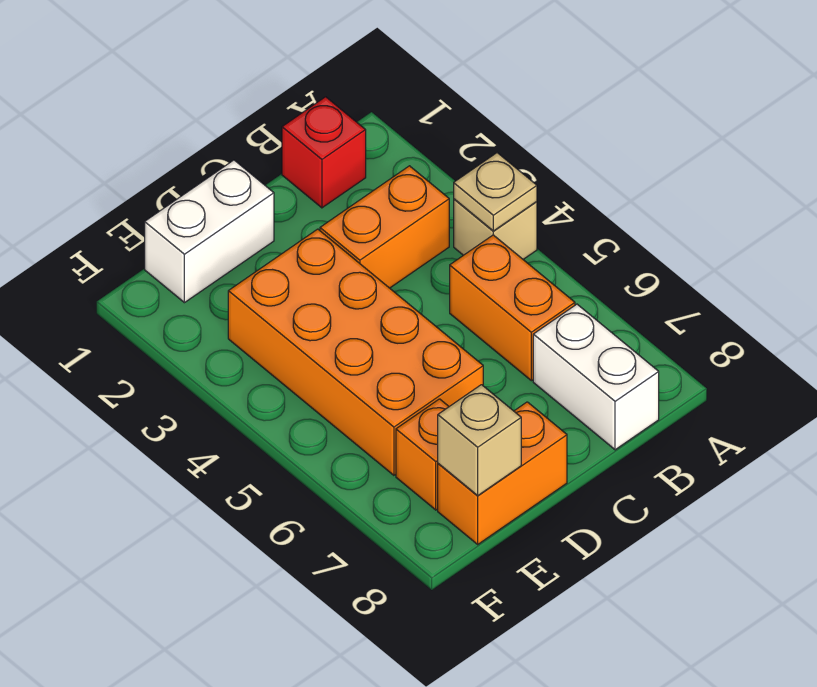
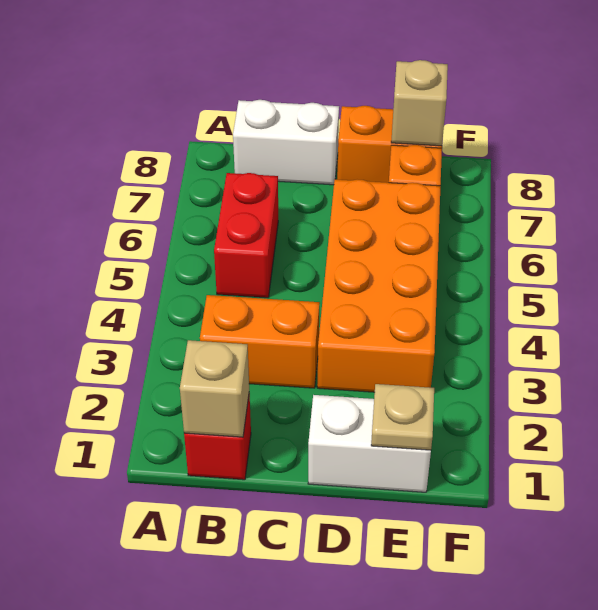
tan 1x1 brick [454,199,537,259] -> tan 1x1 brick moved to [180,340,249,437]
tan 1x1 plate [454,153,537,231] -> tan 1x1 plate moved to [371,384,434,450]
orange 1x2 brick [450,235,575,381] -> red 1x2 brick [214,173,278,298]
white 1x2 brick [533,304,659,450] -> white 1x2 brick turned to [233,100,339,185]

